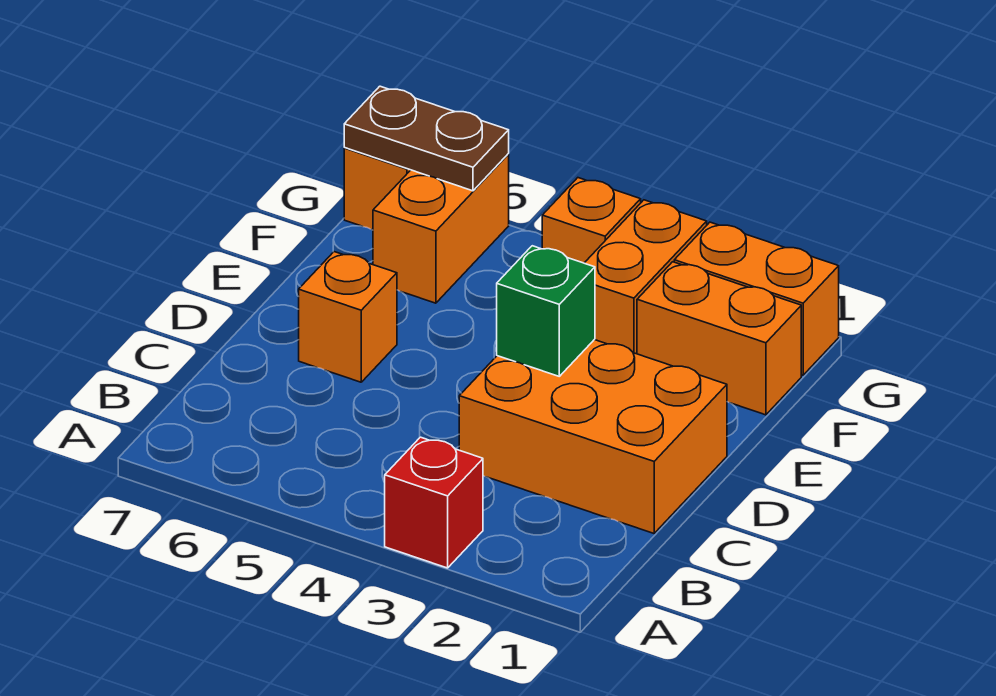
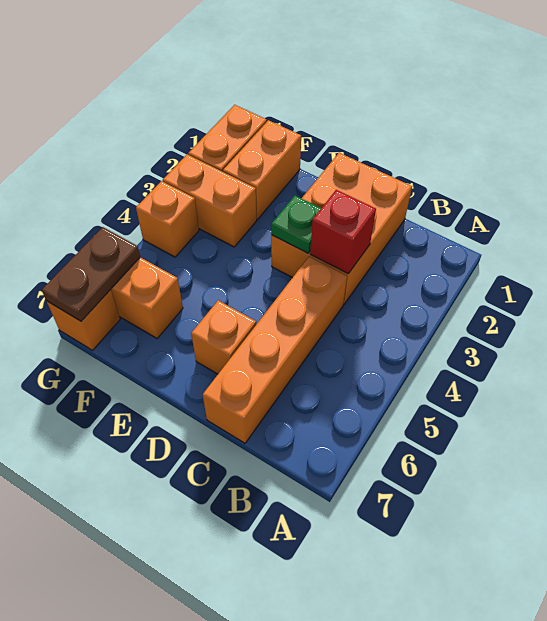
red 1x1 brick [385,437,483,568] -> red 1x1 brick moved to [310,190,376,274]
none -> orange 1x4 brick [203,256,347,443]
green 1x1 brick [497,246,595,376] -> green 1x1 plate [271,196,321,253]

